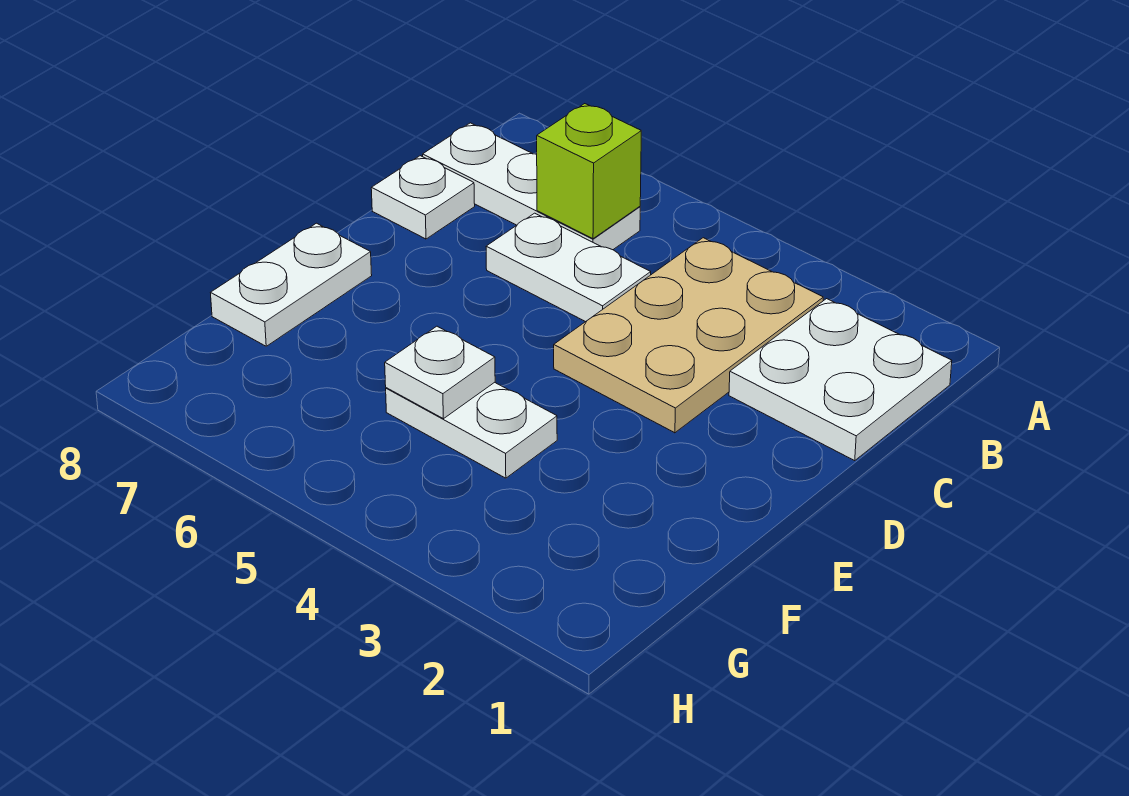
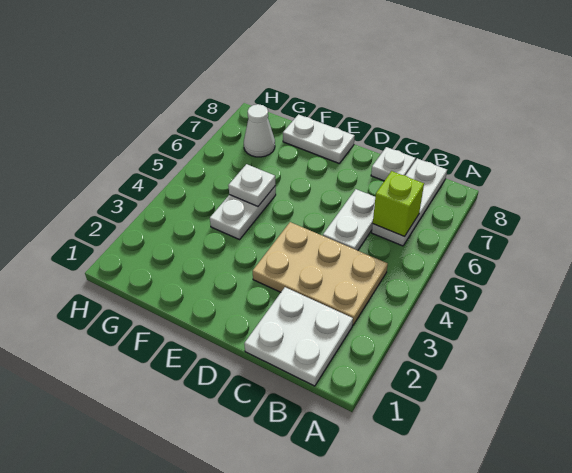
none -> white 1x1 cone [244,104,275,157]

